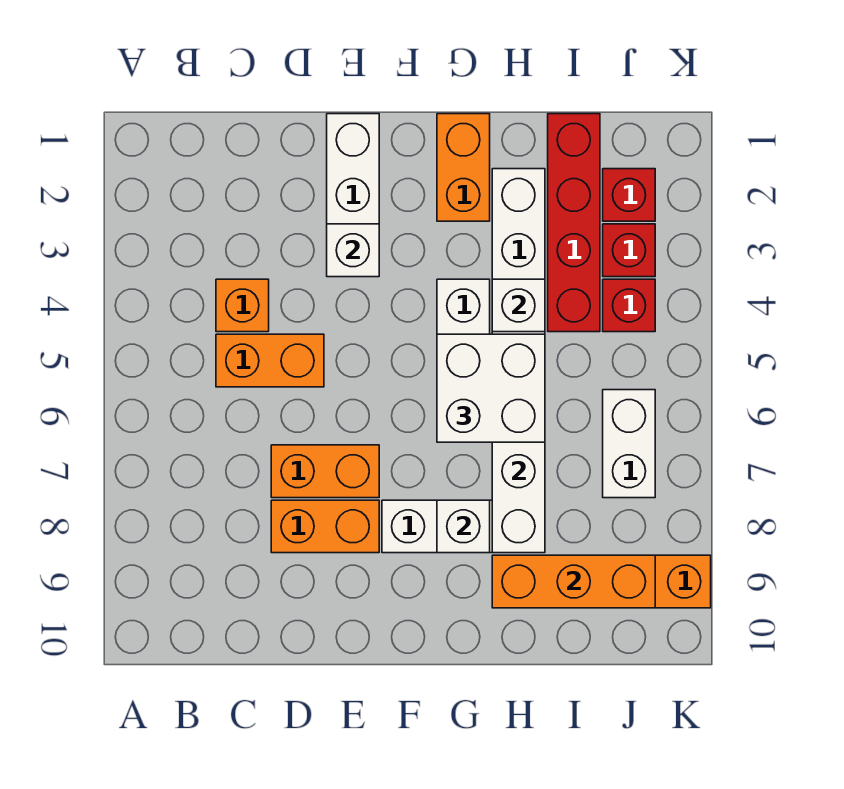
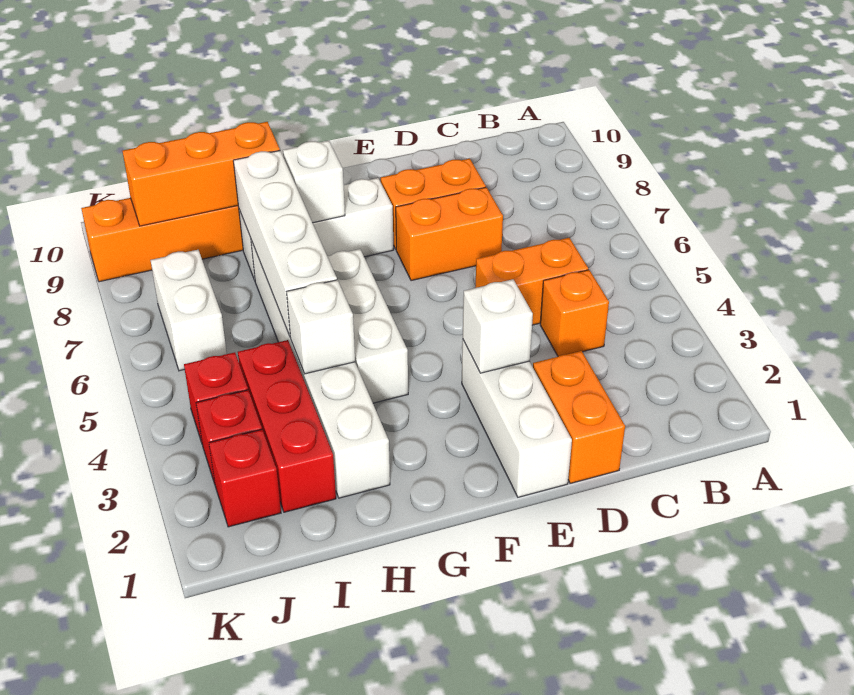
orange 1x2 brick [437,114,490,221] -> orange 1x2 brick moved to [533,351,625,483]
white 2x2 brick [437,334,545,442] -> none
red 1x4 brick [548,114,600,332] -> red 1x3 brick [238,340,336,512]

